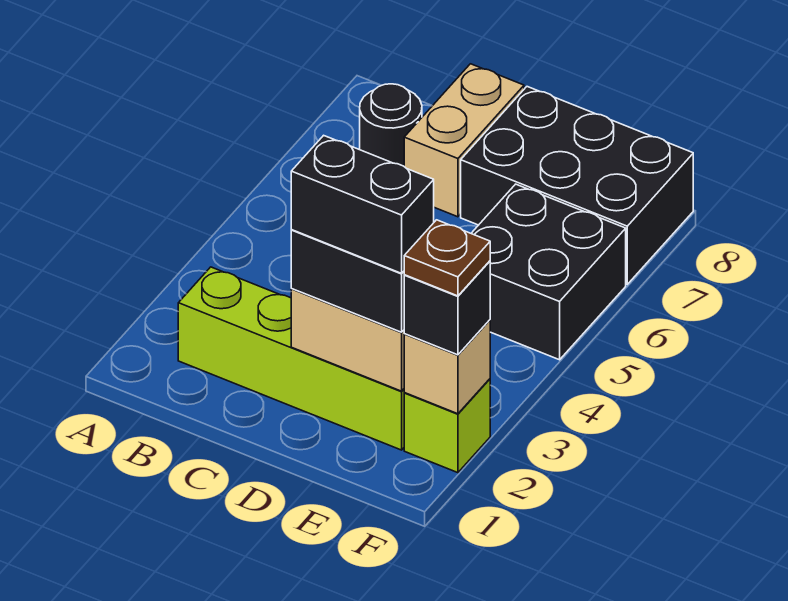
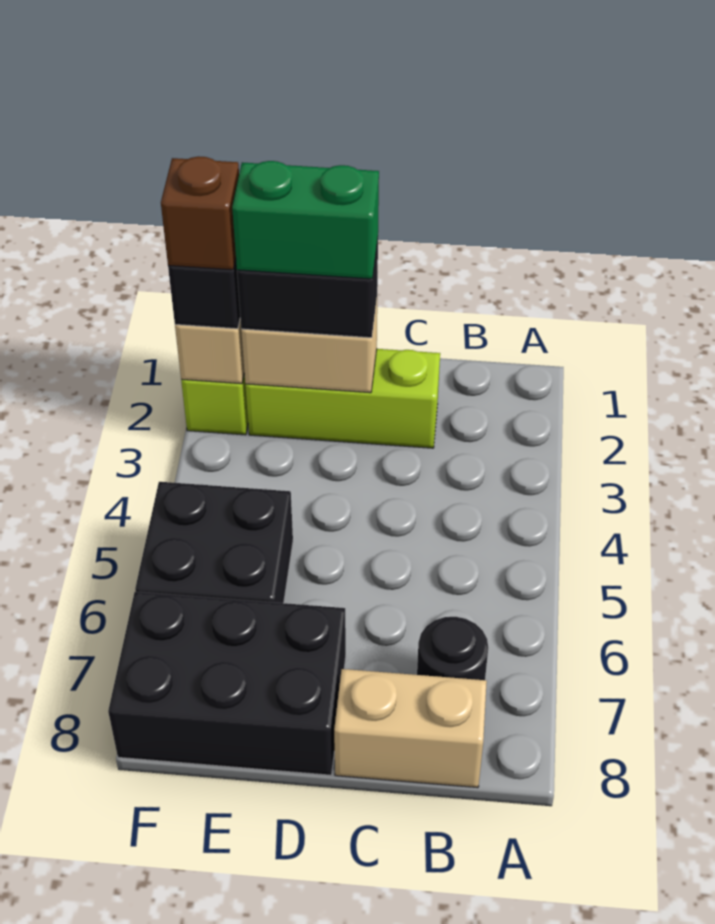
lime 1x4 brick [178,267,404,450] -> lime 1x3 brick [245,349,440,448]
tan 1x2 brick [404,64,524,217] -> tan 1x2 brick turned to [334,669,487,788]
black 1x2 brick [291,135,434,273] -> green 1x2 brick [232,161,379,279]
brown 1x1 plate [404,220,490,296] -> brown 1x1 brick [161,156,239,270]

